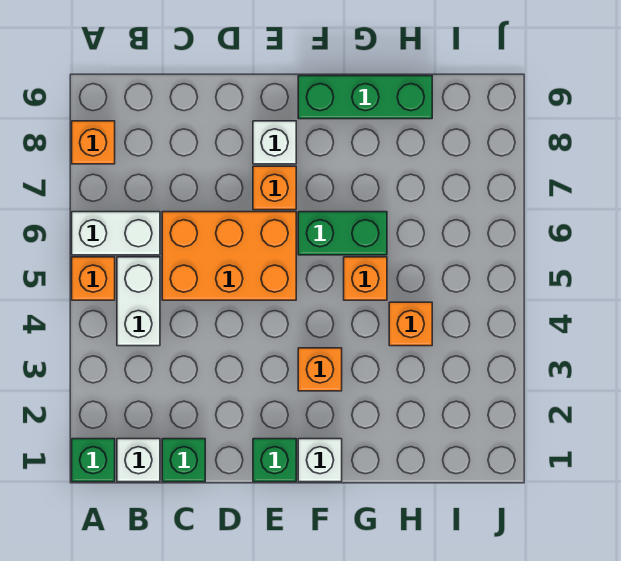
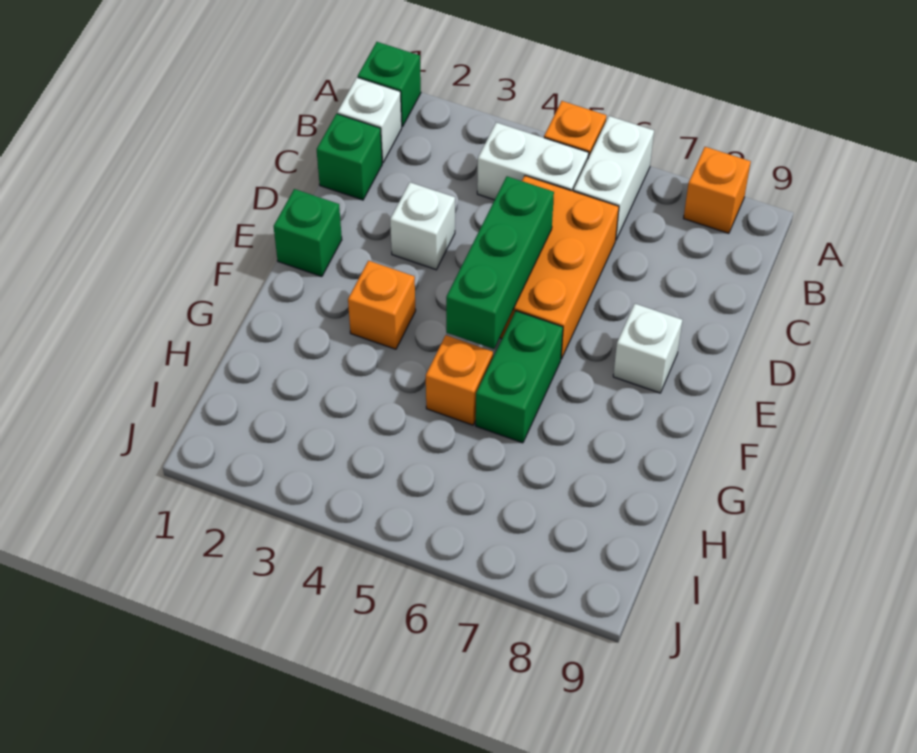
orange 1x1 brick [253,166,296,210] -> none
white 1x1 brick [298,439,342,482] -> white 1x1 brick moved to [390,182,455,270]
green 1x3 brick [298,76,432,119] -> green 1x3 brick moved to [446,176,554,349]
orange 1x1 brick [389,302,432,346] -> none

